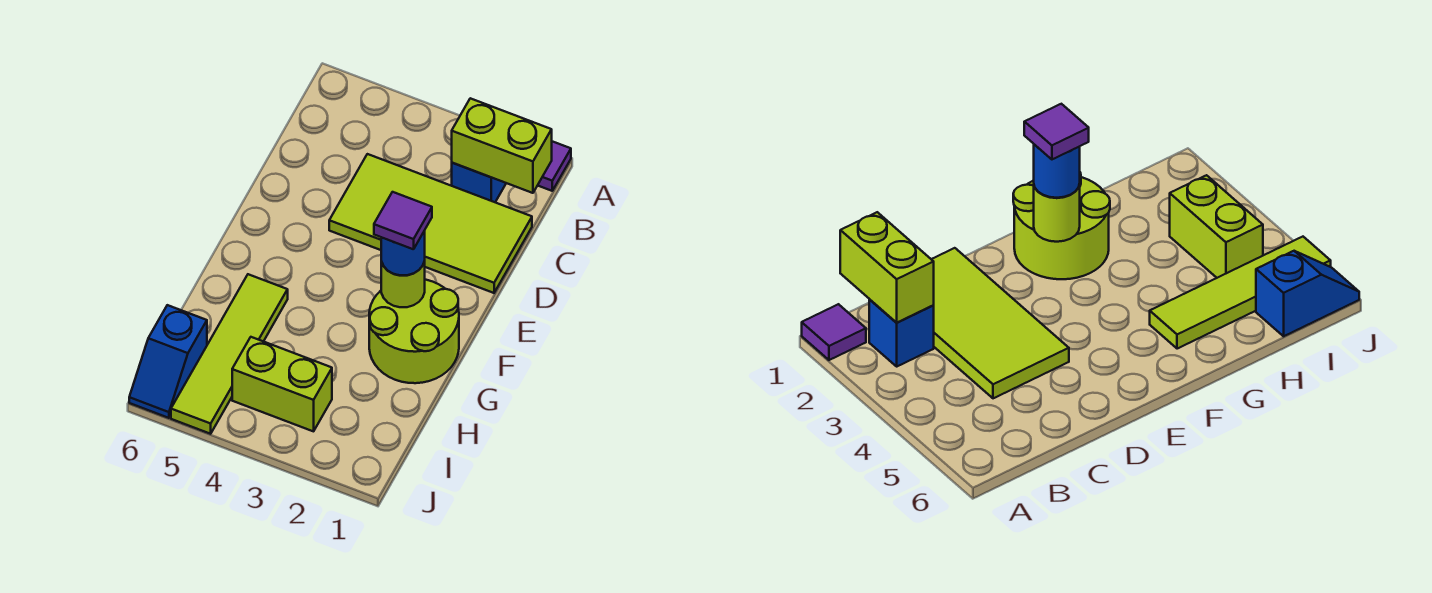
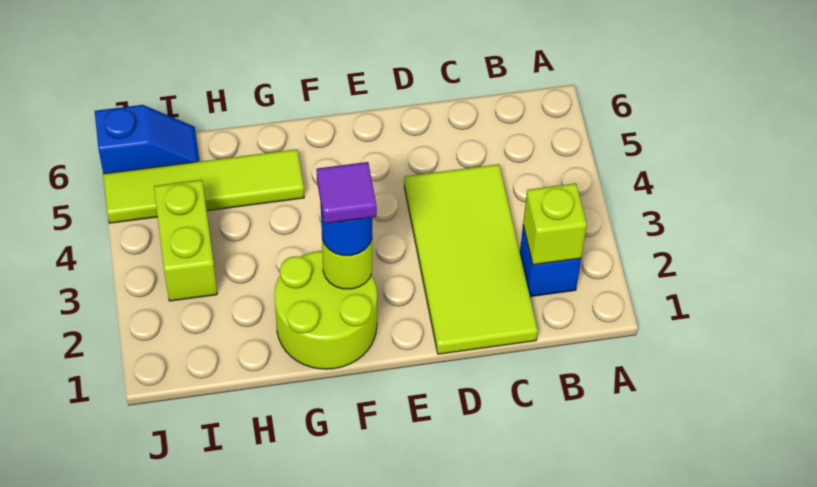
purple 1x1 tile [538,141,571,191] -> none
lime 1x2 brick [452,98,552,193] -> lime 1x1 brick [523,183,587,265]
blue 1x2 slope [129,305,207,418] -> blue 1x2 slope turned to [95,105,199,174]

